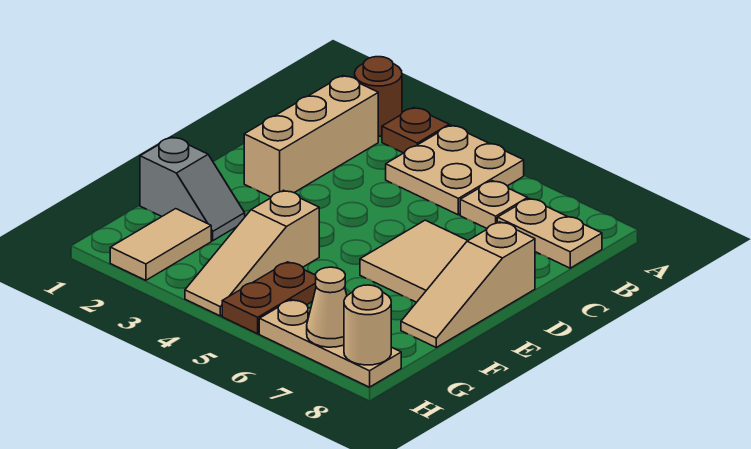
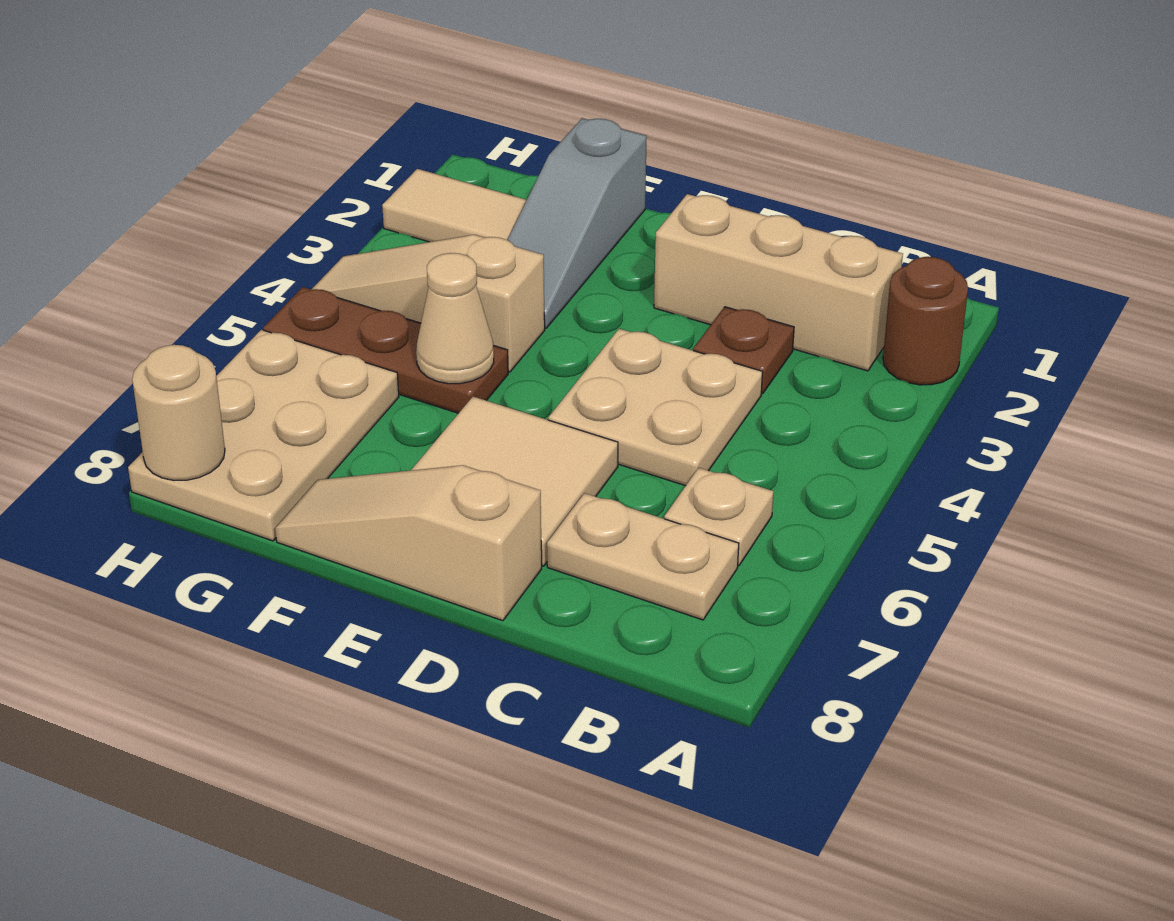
brown 1x1 plate [382,107,449,153] -> brown 1x1 plate moved to [693,307,794,394]
tan 2x2 plate [386,125,524,215] -> tan 2x2 plate moved to [548,329,763,486]
tan 1x2 plate [497,198,602,268] -> tan 1x2 plate turned to [547,493,739,620]
grey 1x2 slope [140,137,245,241] -> grey 1x3 slope [507,118,647,328]
brown 1x2 plate [222,262,316,334] -> brown 1x3 plate [263,287,508,413]
tan 1x3 plate [259,300,401,387] -> tan 2x3 plate [128,330,399,541]
tan 1x1 cone [307,267,347,347] -> tan 1x1 cone moved to [416,253,494,384]

